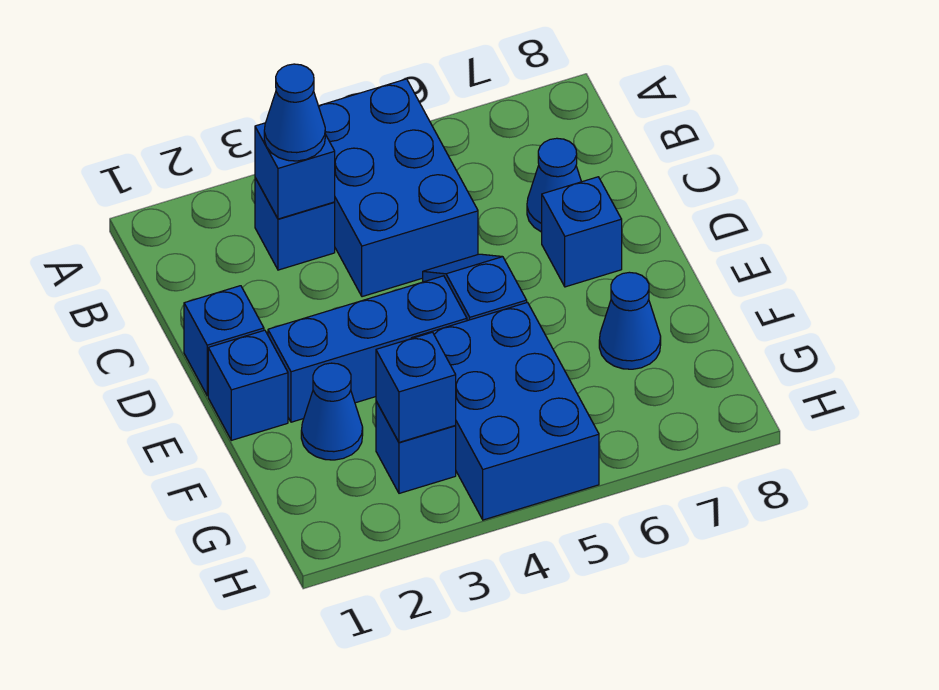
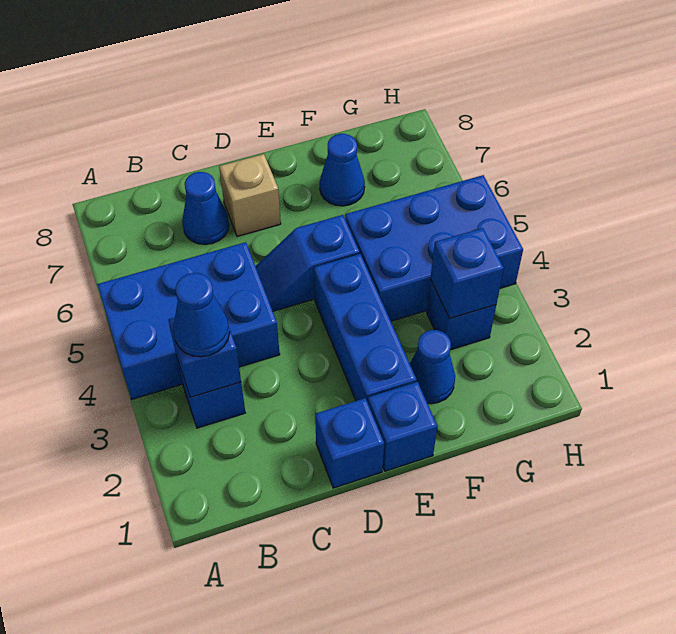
blue 1x1 brick [542,177,622,287] -> tan 1x1 brick [219,154,281,237]

